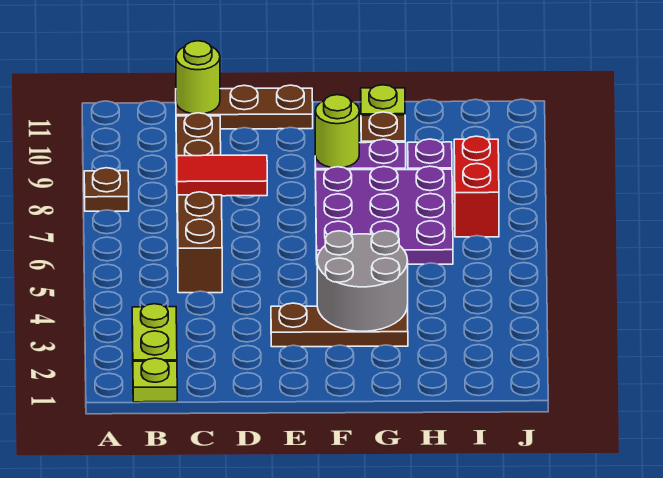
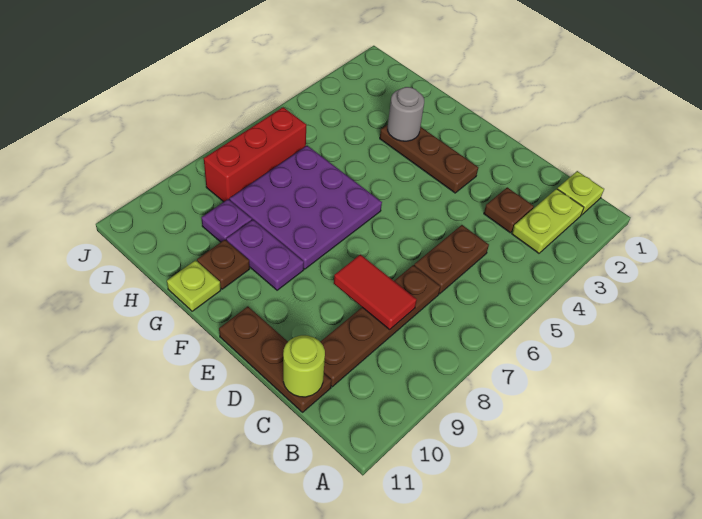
brown 1x1 plate [84,168,129,211] -> brown 1x1 plate moved to [484,187,534,233]
brown 1x2 brick [177,192,222,293] -> brown 1x2 plate [414,225,489,294]
grey 2x2 round brick [317,231,408,331] -> grey 1x1 round brick [388,87,424,141]
lime 1x1 round brick [315,95,359,168] -> none
red 1x2 brick [454,136,499,237] -> red 1x3 brick [204,107,306,202]

